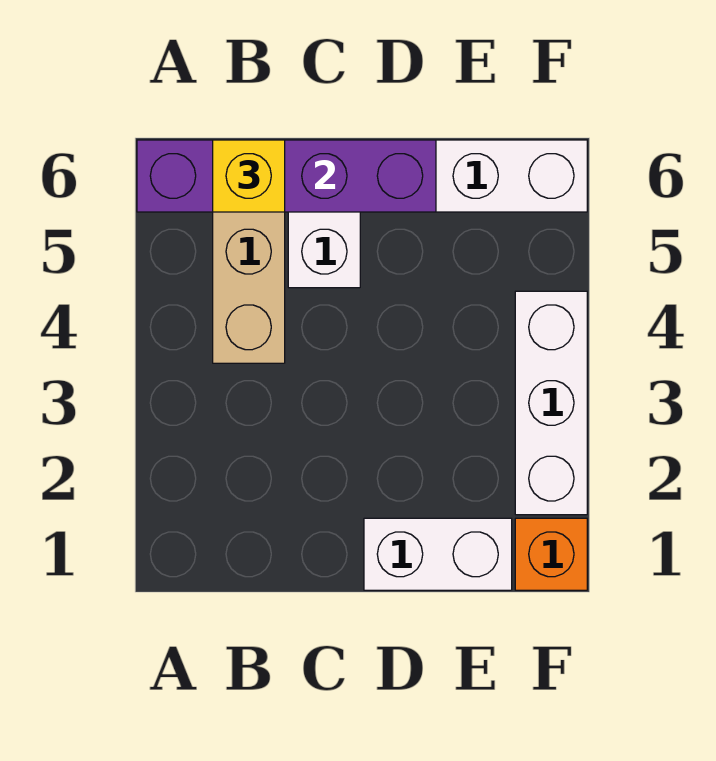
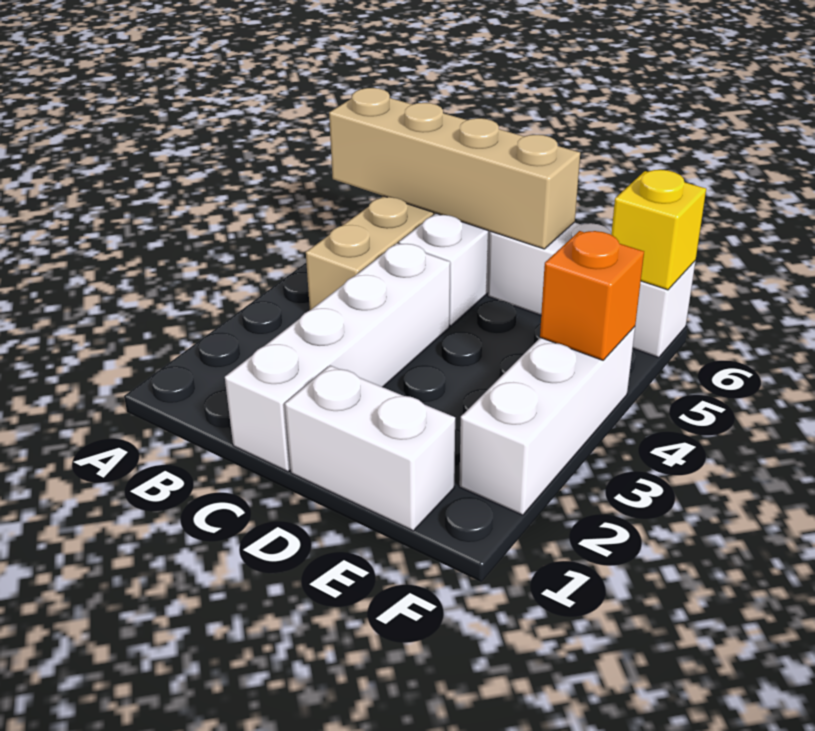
purple 1x4 brick [137,140,436,212] -> tan 1x4 brick [329,88,580,249]
yellow 1x1 brick [213,140,285,212] -> yellow 1x1 brick moved to [611,170,706,290]
none -> white 1x4 brick [225,243,450,472]
orange 1x1 brick [515,518,587,590] -> orange 1x1 brick moved to [540,231,644,360]

